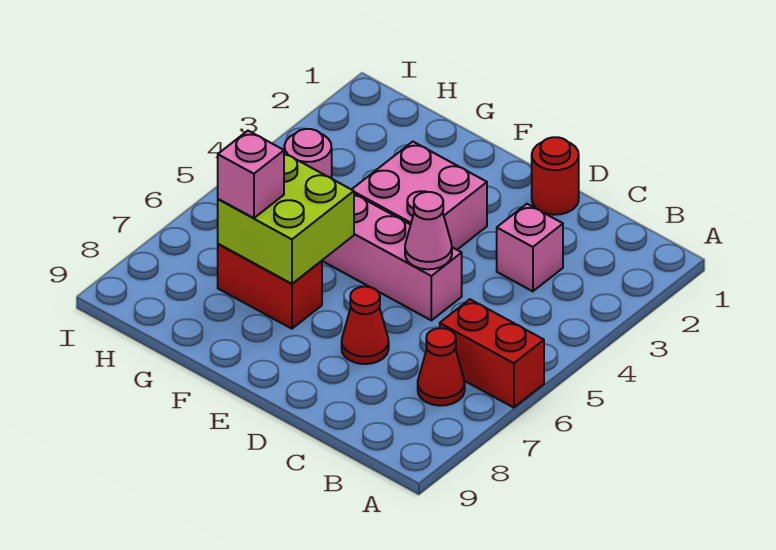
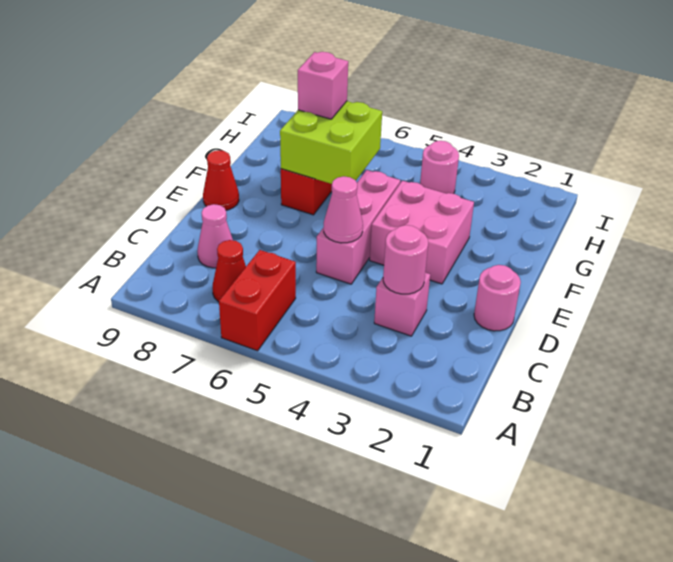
none -> pink 1x1 round brick [383,225,428,294]
none -> pink 1x1 cone [197,204,233,268]
red 1x1 round brick [532,137,579,215] -> pink 1x1 round brick [474,265,521,331]
red 1x1 cone [342,287,389,364] -> red 1x1 cone moved to [203,150,239,210]

